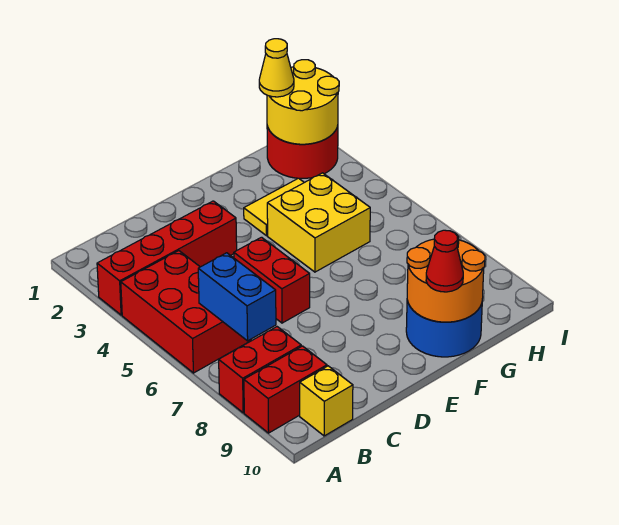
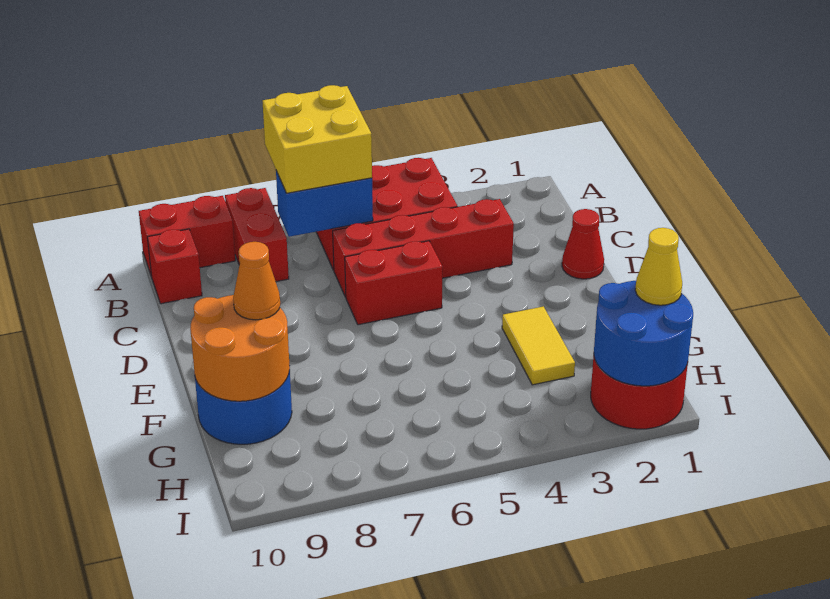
red 1x4 brick [97,201,237,315] -> red 1x4 brick turned to [333,199,514,297]
red 1x2 brick [244,346,327,433] -> red 1x2 brick turned to [139,196,235,277]
yellow 1x1 brick [300,366,353,436] -> red 1x1 brick [147,229,202,304]
yellow 2x2 brick [267,173,370,272] -> yellow 2x2 brick moved to [262,85,372,193]
none -> orange 1x1 cone [233,242,280,320]
red 1x1 cone [426,230,463,292] -> red 1x1 cone moved to [562,209,604,279]
yellow 2x2 round brick [267,60,339,144] -> blue 2x2 round brick [594,281,693,386]

